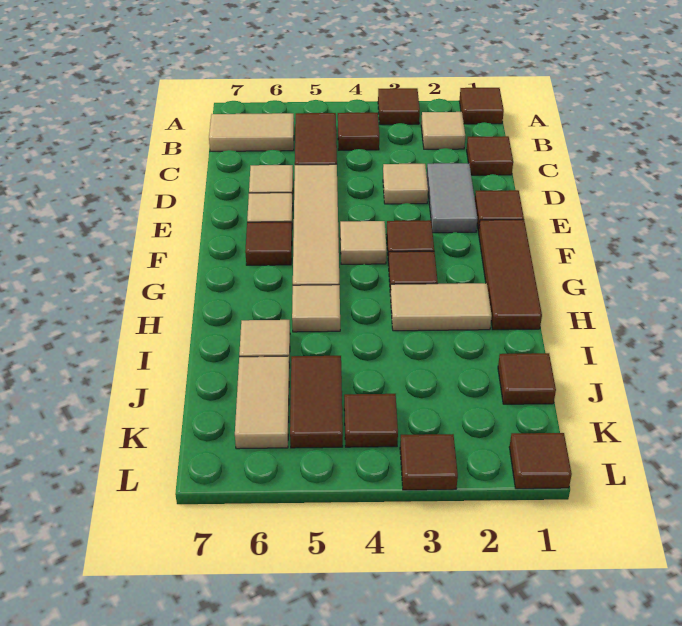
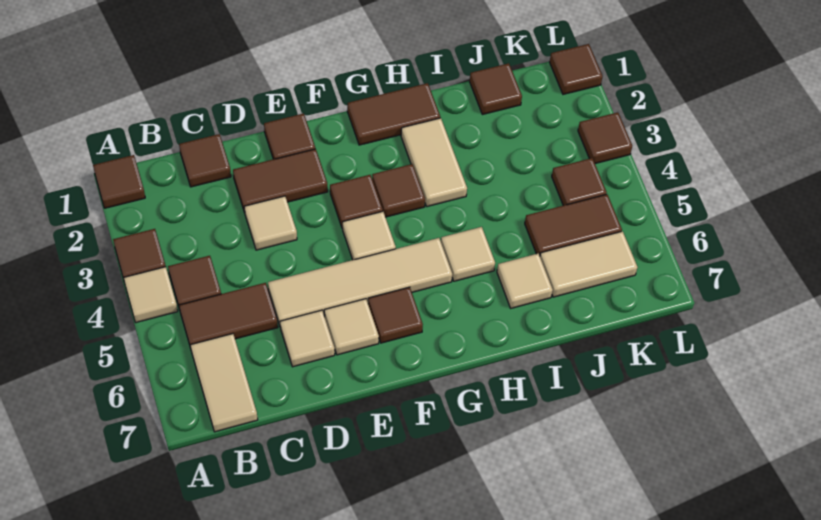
tan 1x1 tile [421,112,465,149] -> tan 1x1 tile moved to [124,267,178,322]
grey 1x2 tile [427,163,477,233] -> brown 1x2 tile [233,149,328,213]
brown 1x3 tile [479,220,542,330] -> brown 1x2 tile [347,83,440,145]

